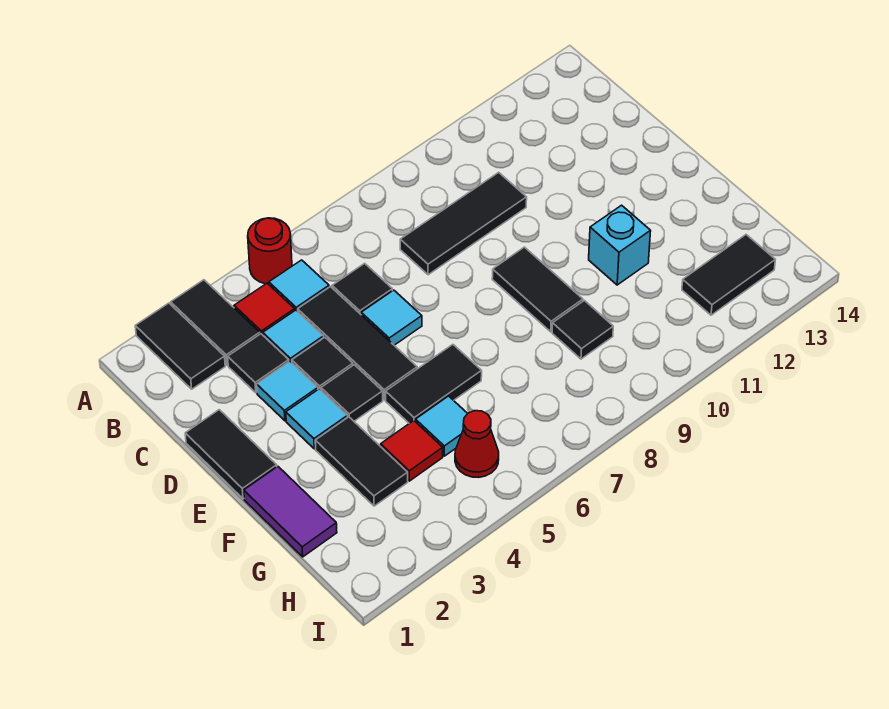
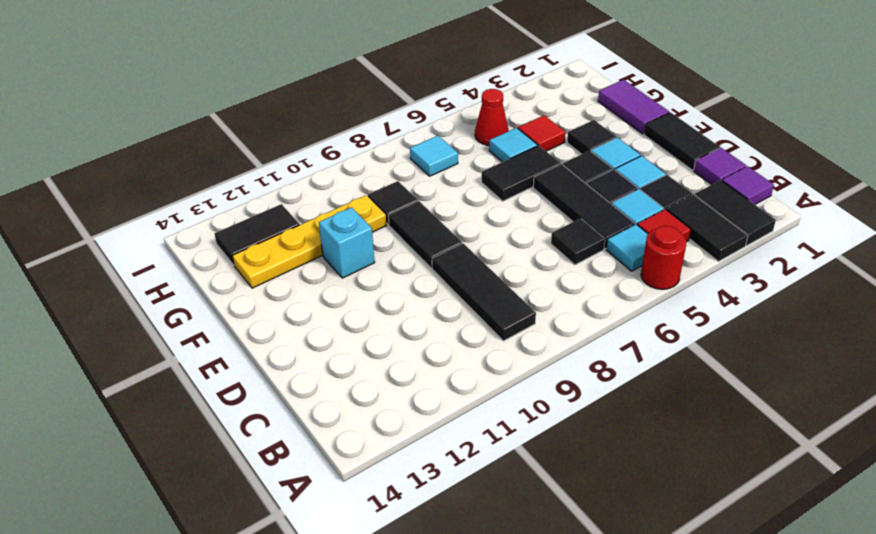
none -> purple 1x1 tile [722,166,774,204]
none -> purple 1x1 tile [694,148,746,184]
black 1x3 tile [400,172,527,275] -> black 1x3 tile turned to [432,243,536,341]
cyan 1x1 tile [361,290,422,345] -> cyan 1x1 tile moved to [410,136,458,176]
black 1x2 tile [315,417,408,506] -> black 1x1 tile [567,120,616,154]
none -> yellow 1x4 plate [232,195,386,288]

